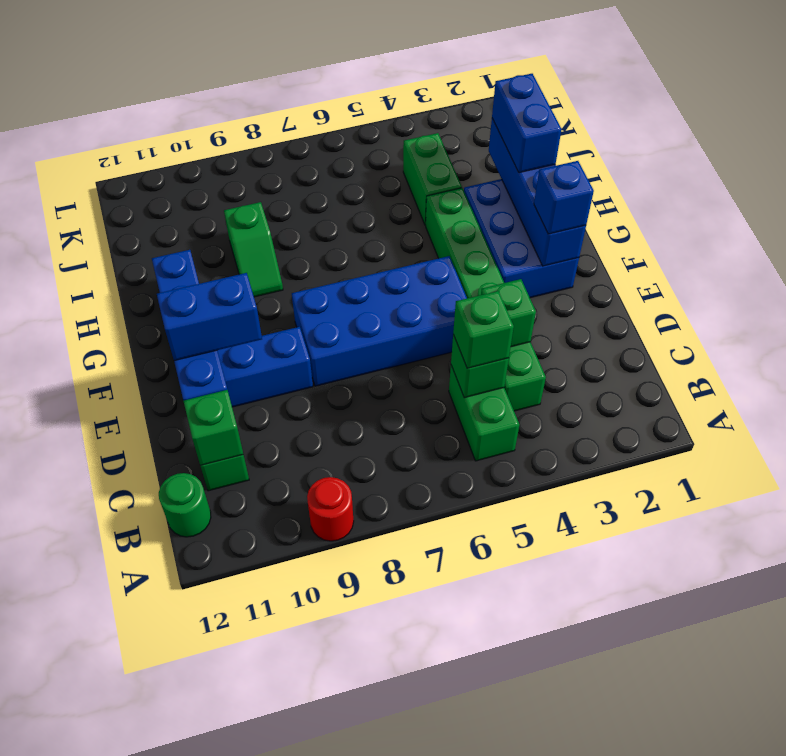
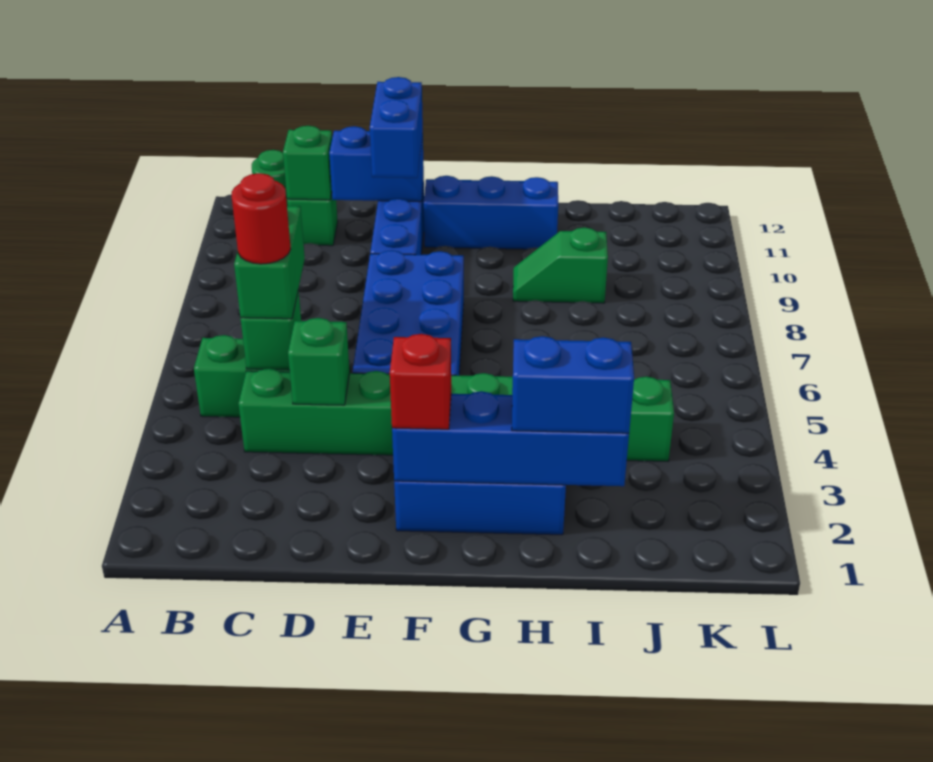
red 1x1 round brick [307,477,354,541] -> red 1x1 round brick moved to [232,173,291,264]
green 1x1 brick [453,291,514,368] -> green 1x2 brick [234,206,305,319]
blue 1x1 brick [534,161,594,234] -> red 1x1 brick [390,334,451,429]

